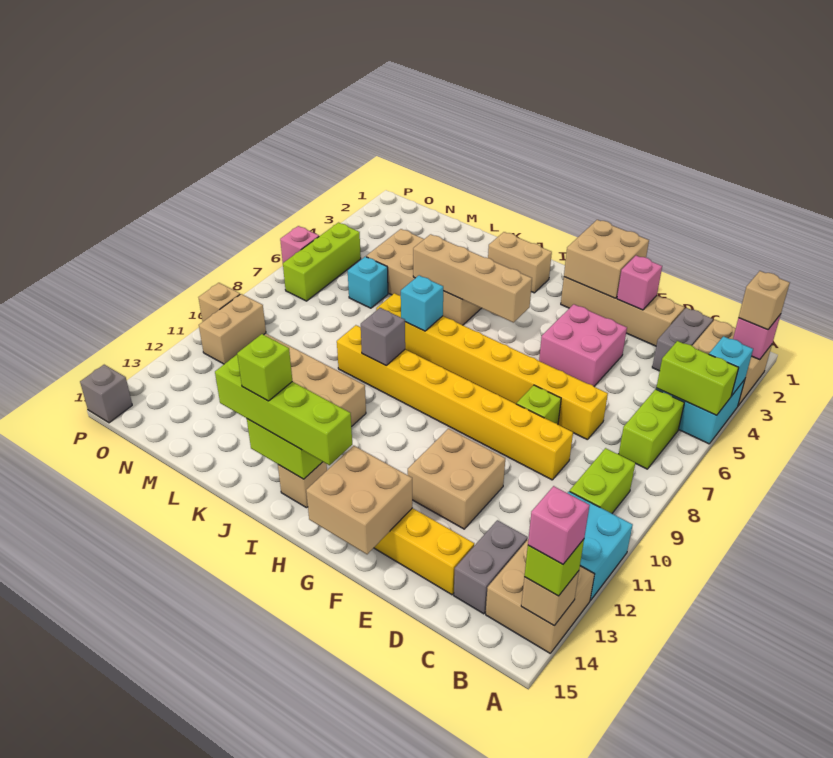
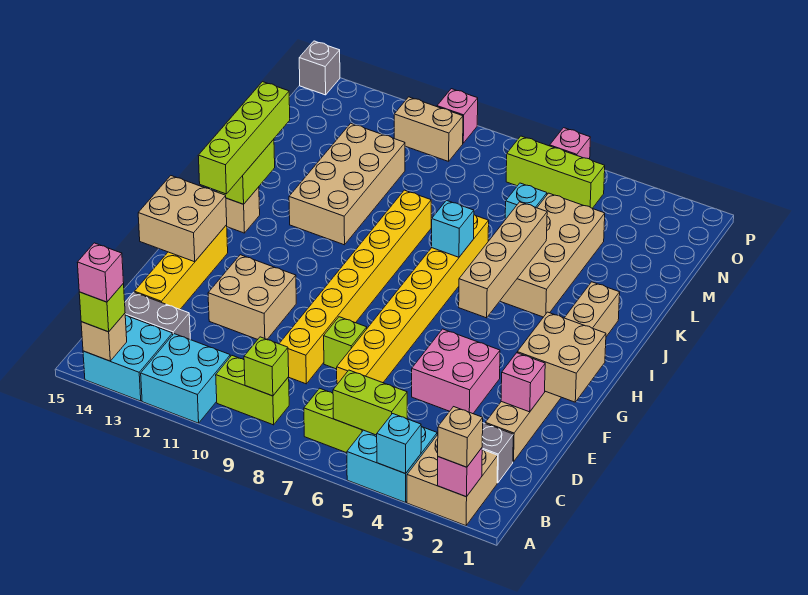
lime 1x2 brick [656,341,739,415] -> lime 1x2 brick turned to [333,370,407,435]
tan 2x2 brick [486,540,595,653] -> cyan 2x2 brick [83,315,173,401]
grey 1x1 brick [361,308,405,365] -> none
lime 1x1 brick [237,334,292,401] -> lime 1x1 brick moved to [244,337,289,396]
tan 1x1 brick [198,283,240,321] -> pink 1x1 brick [437,89,478,143]

